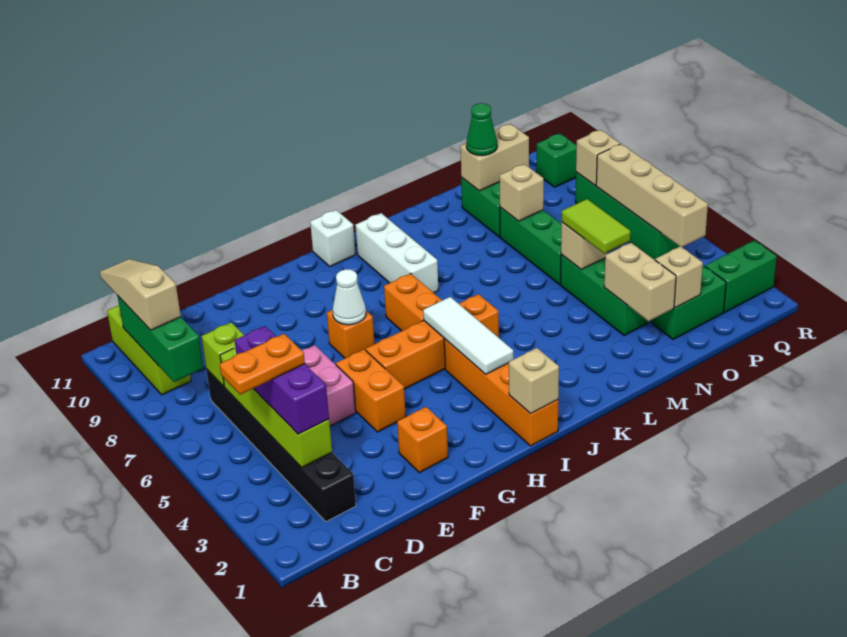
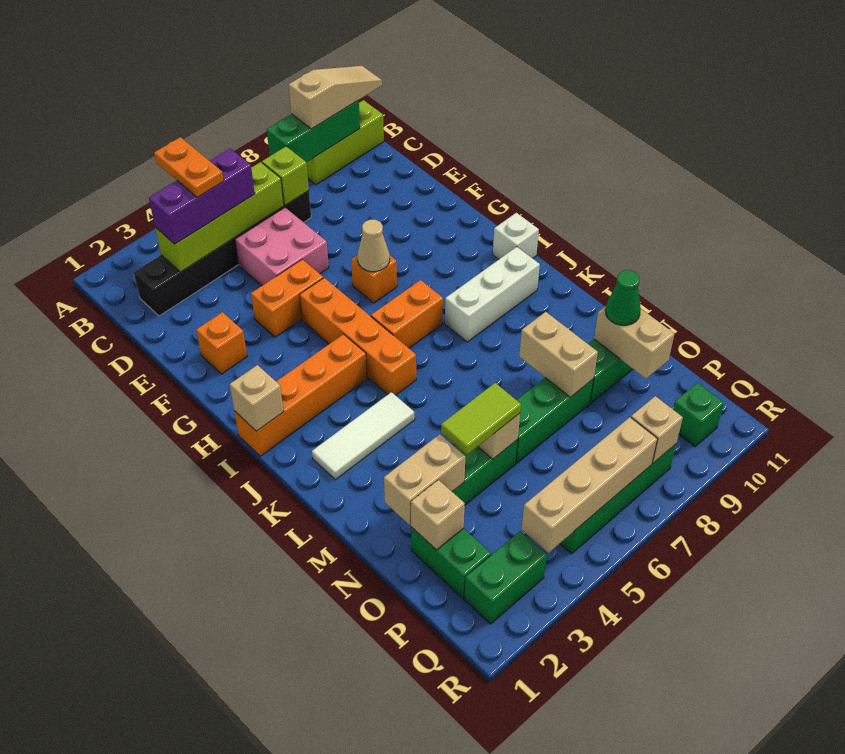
white 1x1 cone [333,269,366,325] -> tan 1x1 cone [357,220,390,272]
white 1x3 tile [423,297,513,374] -> white 1x3 tile moved to [312,392,415,480]
tan 1x1 brick [499,164,544,221] -> tan 1x2 brick [519,312,598,397]
green 1x2 brick [705,240,777,312] -> green 1x2 brick turned to [464,531,547,624]

